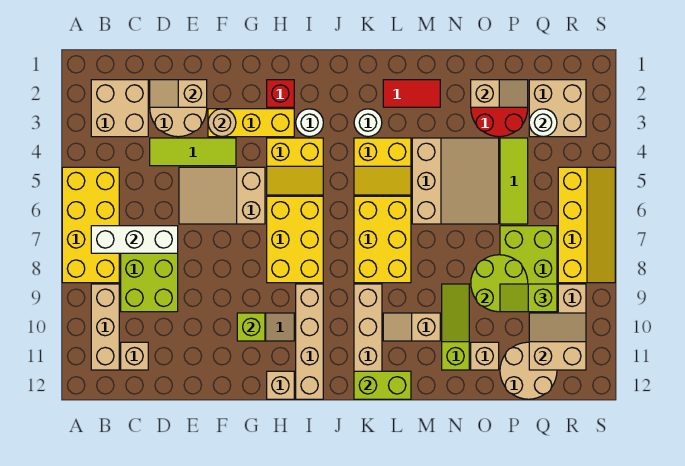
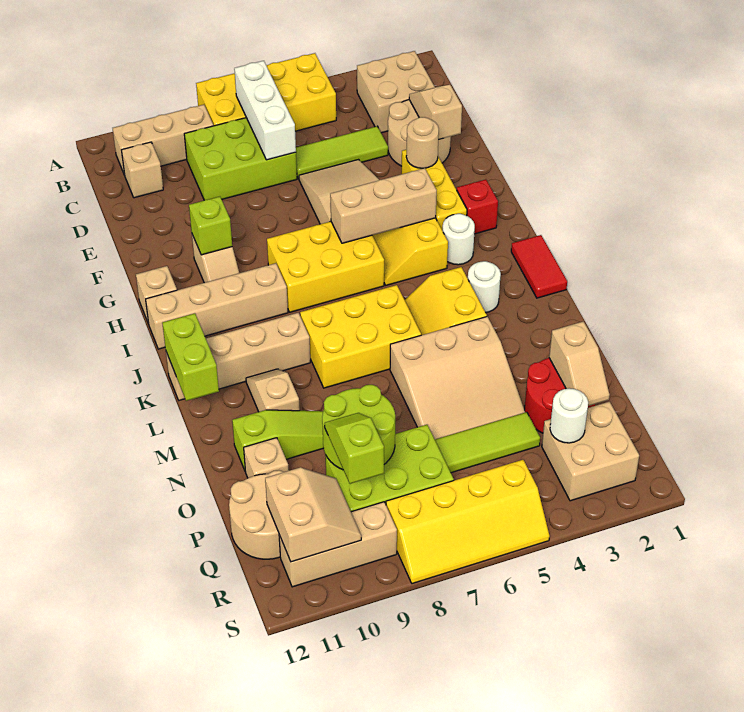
lime 1x3 tile [150,138,236,166] -> lime 1x3 tile turned to [296,126,388,179]
none -> tan 1x3 brick [330,168,437,243]
red 1x2 tile [383,80,440,107] -> red 1x2 tile moved to [511,235,567,298]

